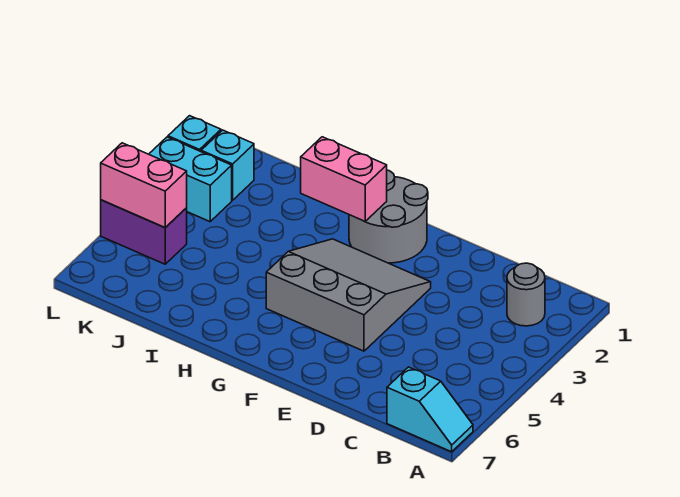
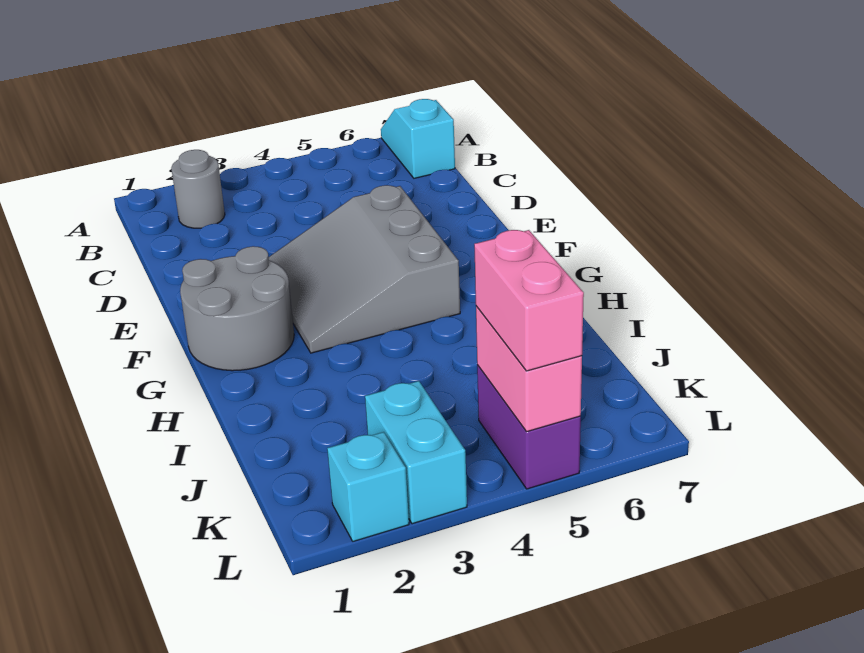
pink 1x2 brick [301,137,387,221] -> pink 1x2 brick moved to [474,230,584,371]
cyan 1x1 brick [201,130,254,200] -> none

